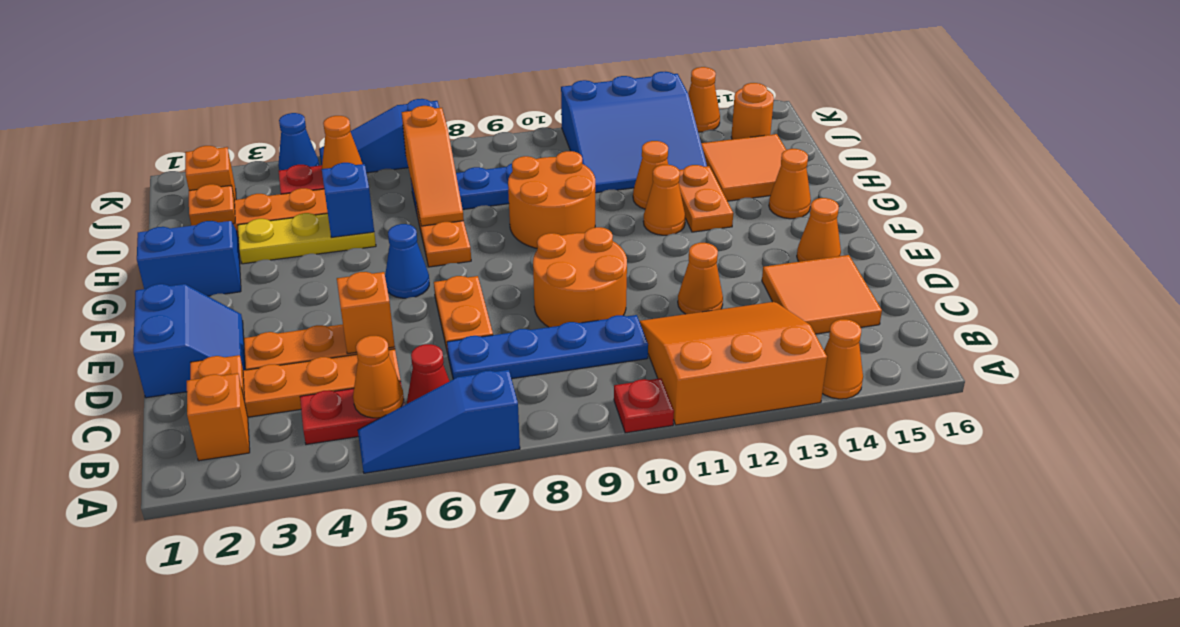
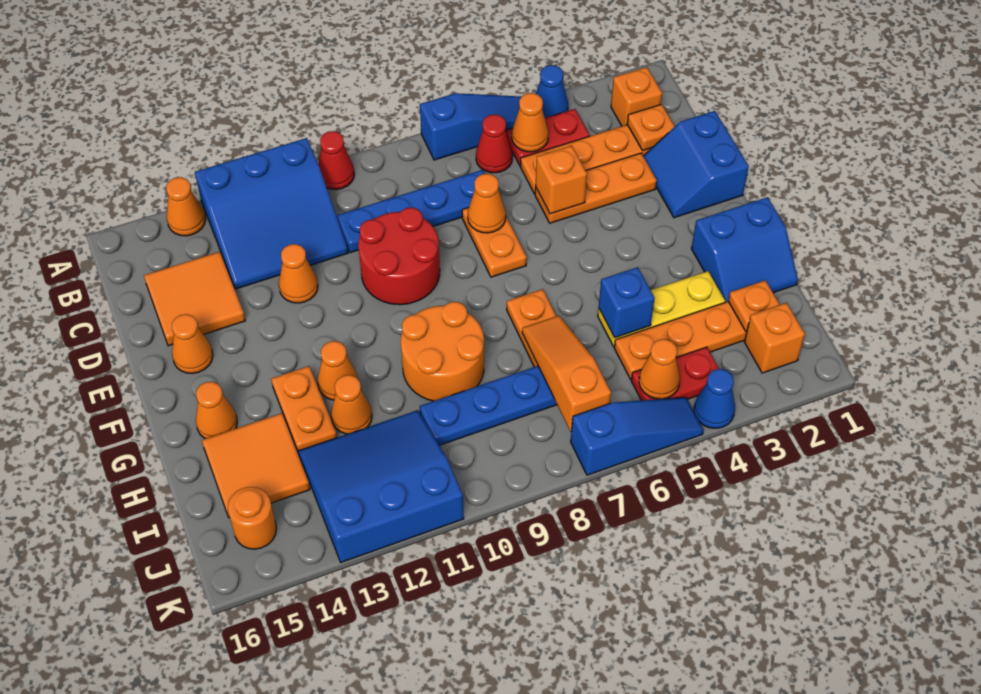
red 1x1 plate [614,378,674,433] -> red 1x1 cone [318,131,354,190]
orange 3x3 slope [640,302,827,425] -> blue 3x3 slope [195,138,348,289]
orange 2x2 round brick [533,227,627,327] -> red 2x2 round brick [358,208,440,305]
blue 1x1 cone [385,224,429,298] -> blue 1x1 cone moved to [536,65,568,118]
orange 1x1 cone [688,67,720,132] -> orange 1x1 cone moved to [468,174,506,233]

